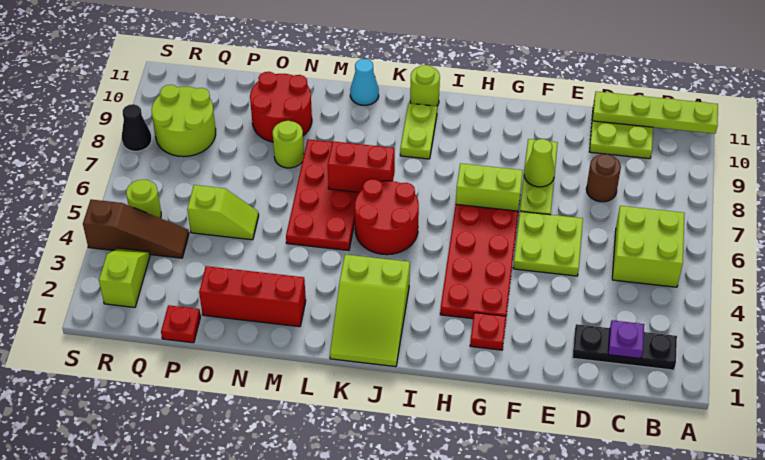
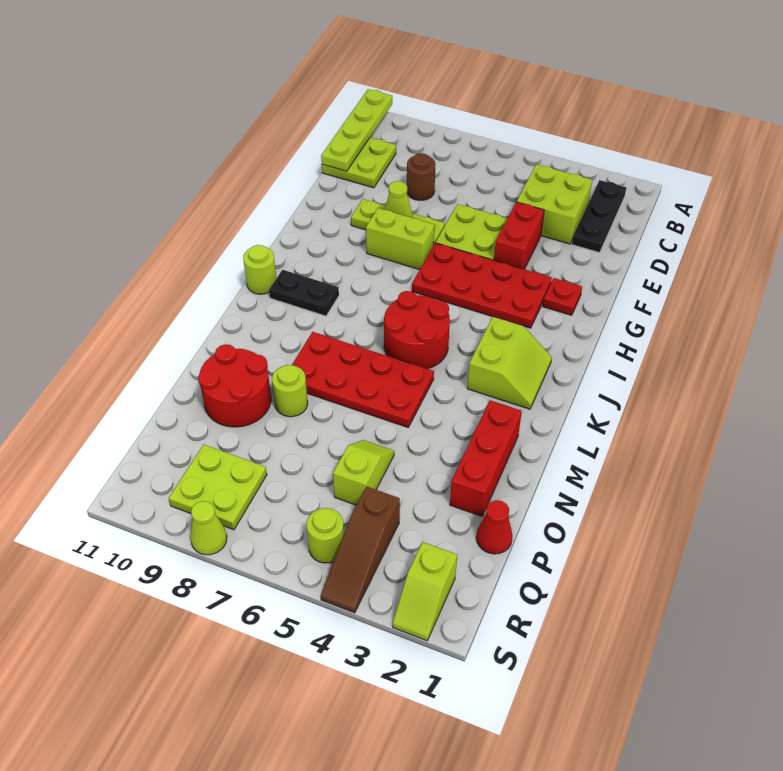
lime 2x2 brick [612,206,685,287] -> lime 2x2 brick moved to [517,165,592,244]
purple 1x1 plate [608,320,644,359] -> none
lime 1x2 brick [456,163,523,211] -> lime 1x2 brick turned to [366,208,434,270]
lime 2x3 slope [330,254,410,367] -> lime 2x2 slope [467,317,552,409]
lime 1x2 plate [400,103,437,159] -> black 1x2 plate [269,270,339,316]
red 1x2 brick [328,141,395,192] -> red 1x2 brick moved to [494,202,544,269]
cyan 1x1 cone [350,59,379,105] -> none
red 1x1 plate [161,305,201,343] -> red 1x1 cone [476,500,513,554]
brown 1x3 slope [83,200,189,258] -> brown 1x3 slope turned to [321,487,400,613]
lime 2x2 round brick [152,85,216,157] -> lime 2x2 plate [169,445,267,530]
lime 1x2 slope [99,248,150,307] -> lime 1x2 slope turned to [393,542,457,641]
black 1x1 cone [122,104,152,151] -> lime 1x1 cone [190,501,227,555]

